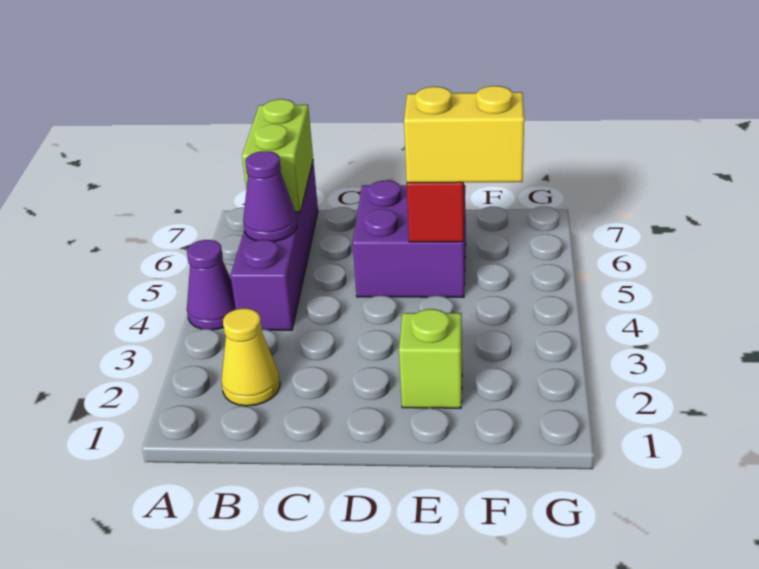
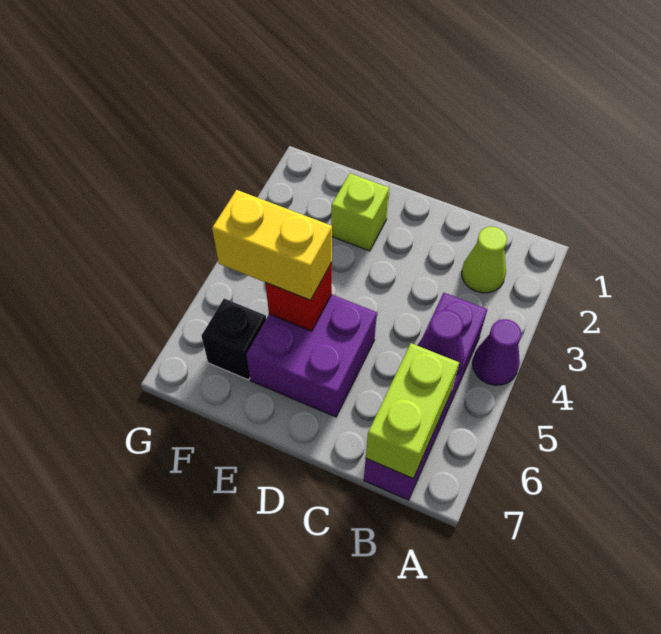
yellow 1x1 cone [222,308,280,406] -> lime 1x1 cone [462,227,507,293]
none -> black 1x1 brick [201,299,266,380]

